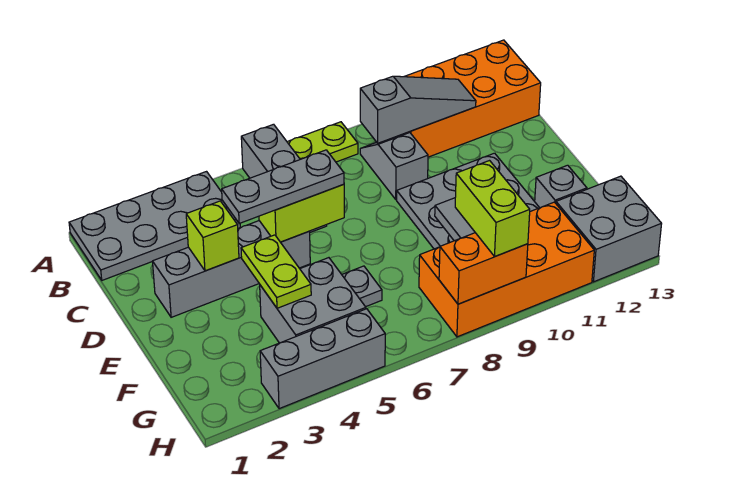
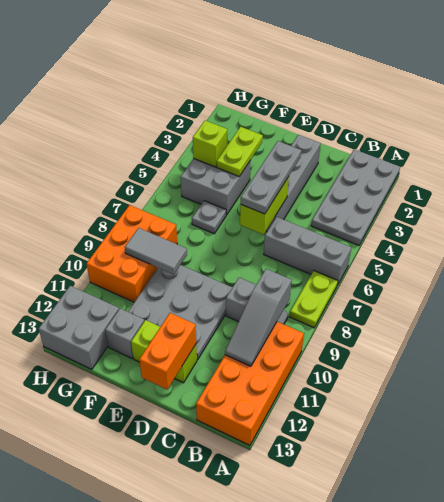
lime 1x1 brick [186,201,239,271] -> lime 1x1 brick moved to [193,121,227,167]
lime 1x2 plate [241,235,311,308] -> lime 1x2 plate turned to [217,127,263,176]
orange 2x4 brick [419,202,594,337] -> orange 2x3 brick [87,205,177,302]
lime 1x2 brick [455,161,530,256] -> lime 1x2 brick moved to [131,320,197,383]
grey 1x3 brick [260,309,385,409] -> none
orange 1x2 brick [439,233,528,304] -> orange 1x2 brick moved to [139,313,196,389]

